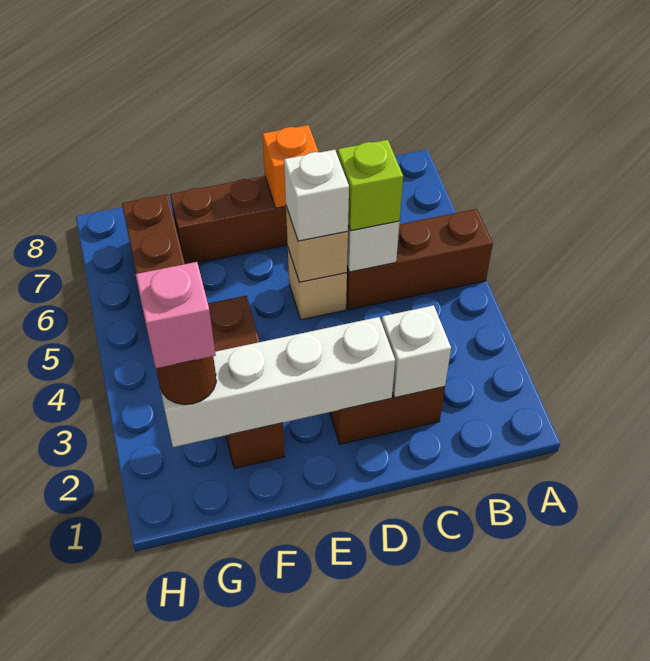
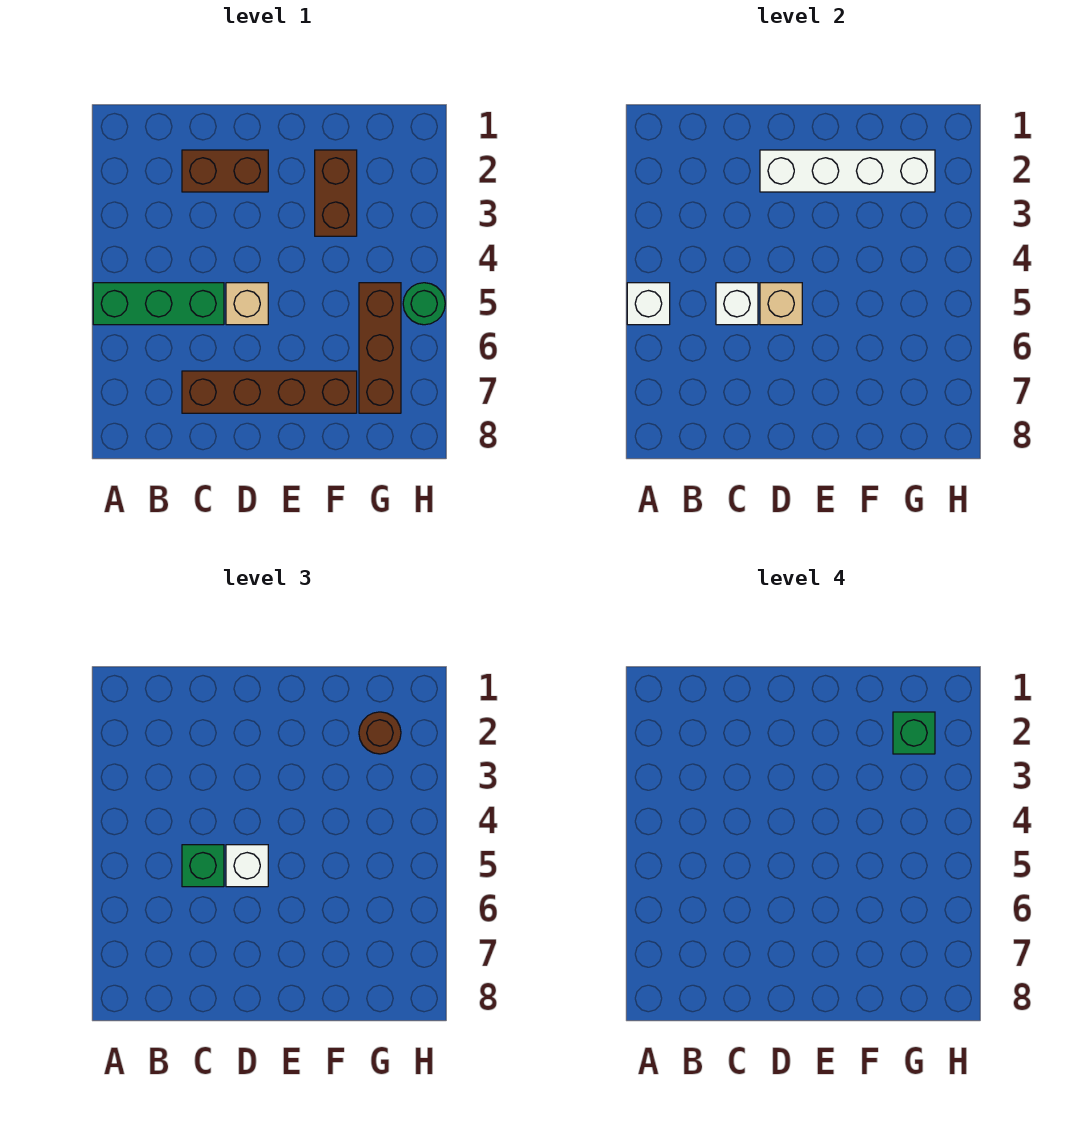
brown 1x3 brick [346,209,493,310] -> green 1x3 brick [93,283,224,325]
white 1x1 brick [382,305,451,397] -> white 1x1 brick moved to [627,283,670,325]
lime 1x1 brick [338,140,403,231] -> green 1x1 brick [182,845,224,887]
orange 1x1 brick [262,125,318,208] -> none
brown 1x3 brick [208,296,285,469] -> brown 1x2 brick [315,150,357,236]
pink 1x1 brick [136,262,216,368] -> green 1x1 brick [893,712,935,754]
none -> green 1x1 round brick [403,283,445,325]

